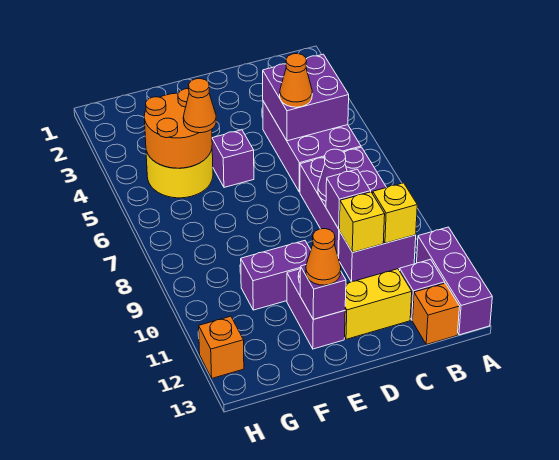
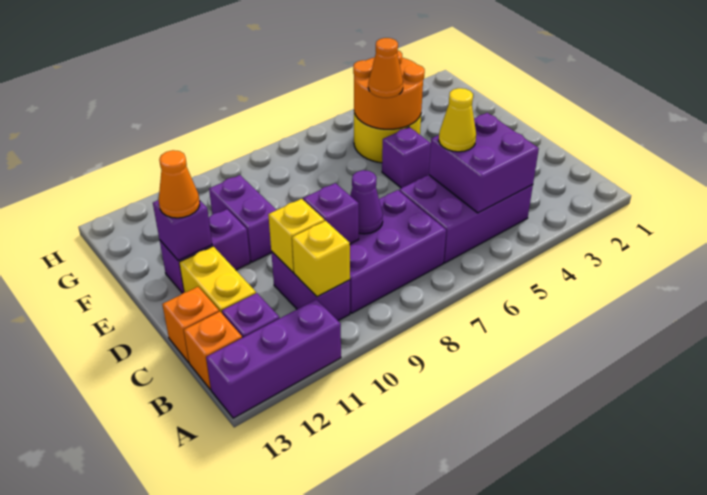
orange 1x1 cone [280,54,312,107] -> yellow 1x1 cone [439,88,476,152]
orange 1x1 brick [199,316,244,378] -> orange 1x1 brick moved to [162,287,219,362]

